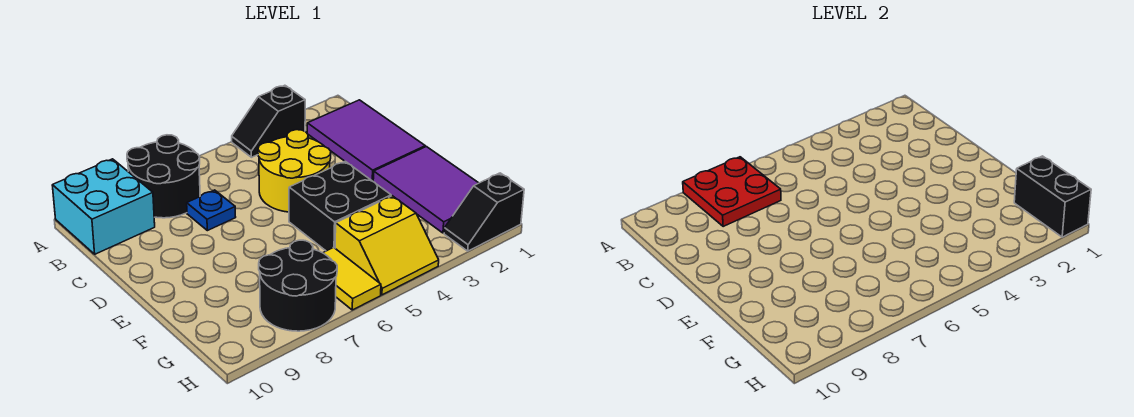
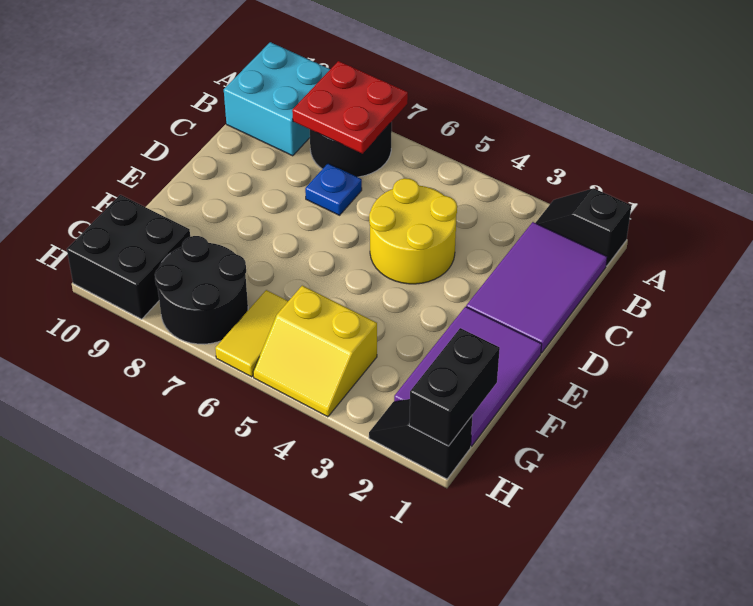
black 1x2 slope [232,85,305,157] -> black 1x2 slope moved to [536,188,631,266]
black 2x2 brick [289,161,391,251] -> black 2x2 brick moved to [67,195,190,319]

